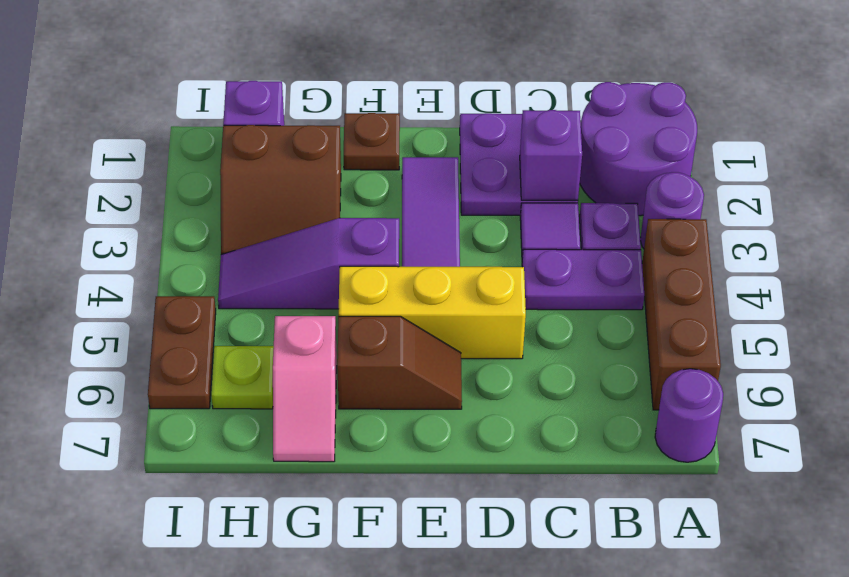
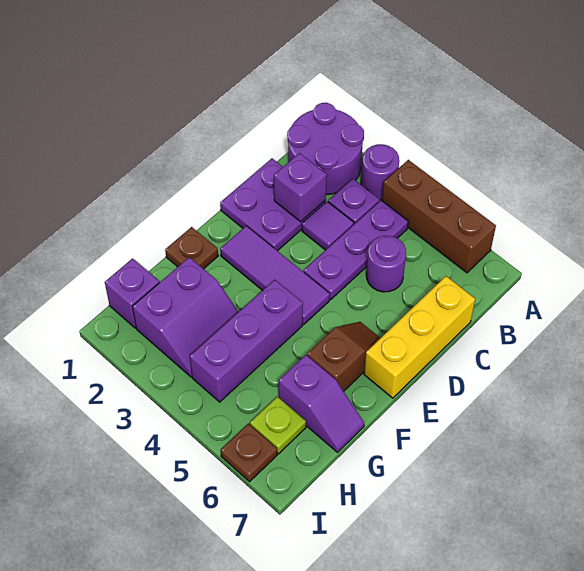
purple 1x1 round brick [655,369,723,462] -> purple 1x1 round brick moved to [366,236,406,292]
purple 1x2 plate [522,249,644,310] -> purple 1x3 plate [304,200,408,299]
yellow 1x3 brick [339,266,526,359] -> yellow 1x3 brick moved to [364,276,475,398]
purple 1x3 slope [218,218,399,309] -> purple 1x3 brick [190,280,303,402]
brown 2x2 slope [220,125,341,255] -> purple 2x2 slope [133,257,238,377]
pink 1x2 slope [273,316,337,462] -> purple 1x2 slope [279,355,364,452]
brown 1x2 plate [148,296,216,409] -> brown 1x1 plate [221,424,277,482]

